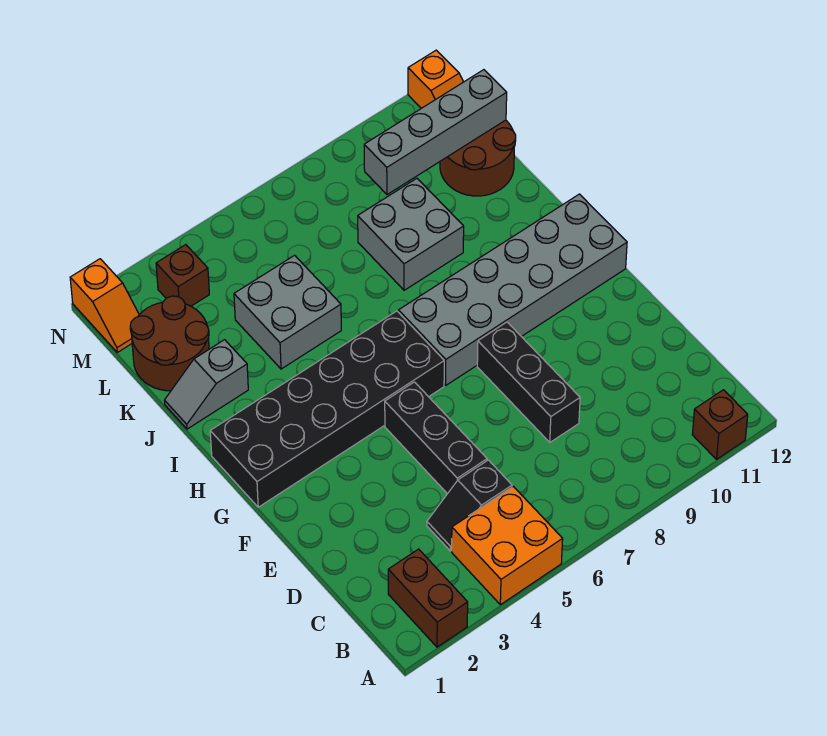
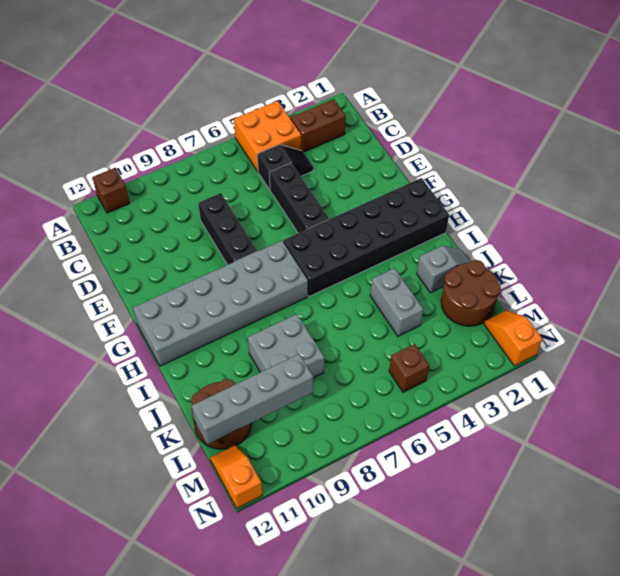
brown 1x2 brick [388,549,468,647] -> brown 1x2 brick turned to [291,99,346,152]
grey 2x2 brick [234,255,341,369] -> grey 1x2 brick [370,268,423,336]
brown 1x1 brick [156,245,209,306] -> brown 1x1 brick moved to [389,344,429,392]

